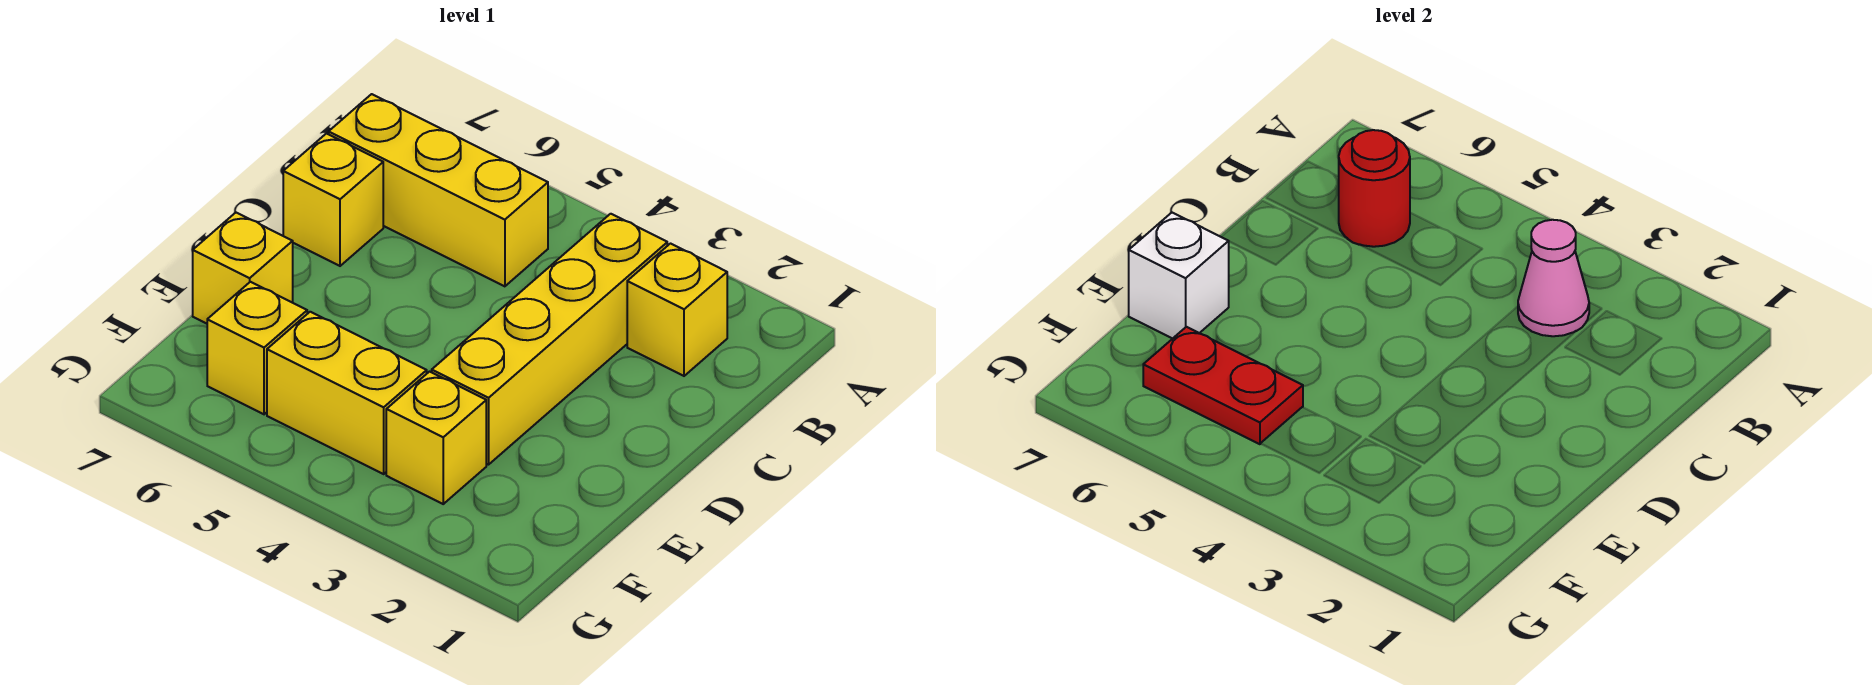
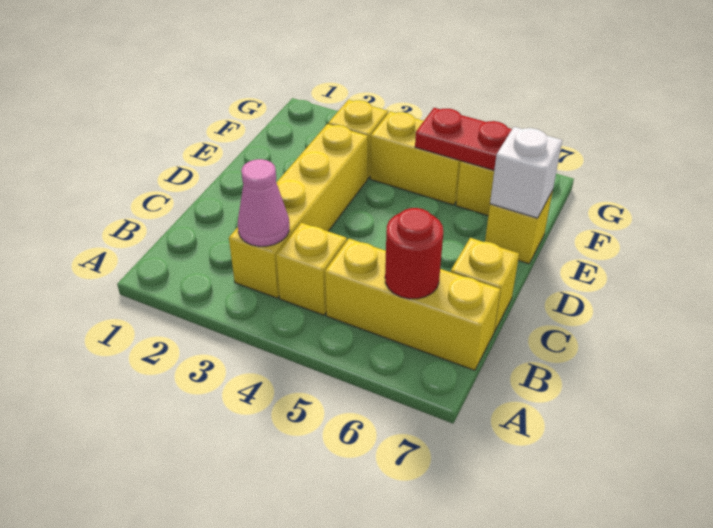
yellow 1x1 brick [627,244,727,376] -> yellow 1x1 brick moved to [276,223,347,315]

